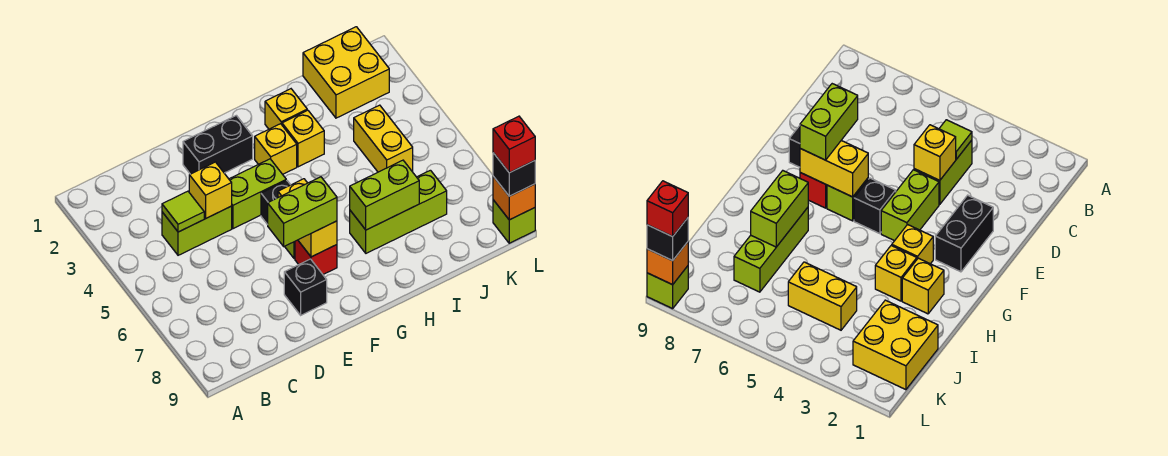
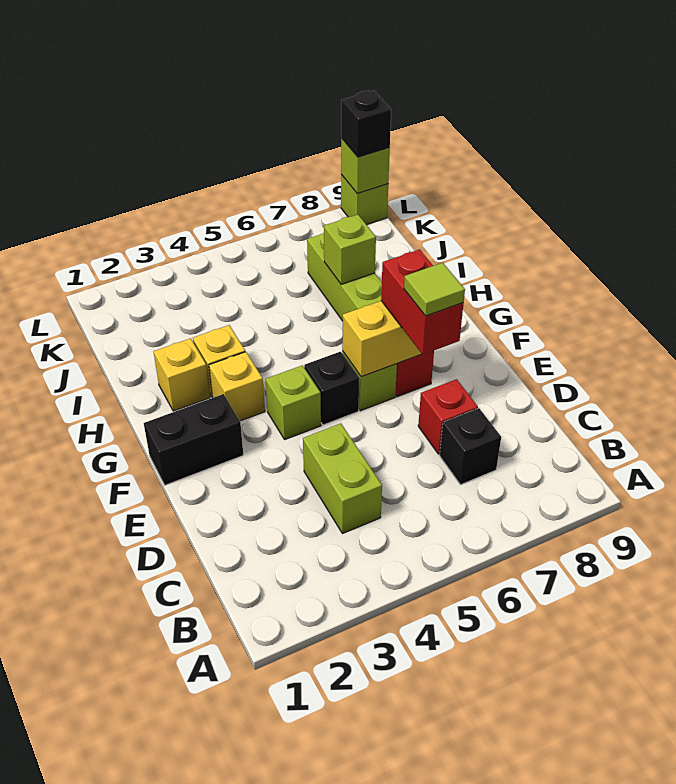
lime 1x1 tile [162,191,204,232] -> lime 1x1 tile moved to [404,263,465,316]
yellow 1x1 brick [189,162,232,219] -> none
black 1x2 brick [183,115,253,174] -> black 1x2 brick turned to [144,394,243,485]
lime 1x2 brick [229,159,286,229] -> lime 1x1 brick [265,365,321,439]
lime 1x2 brick [268,177,337,247] -> red 1x2 brick [381,249,464,354]
black 1x1 brick [284,259,327,315] -> black 1x1 brick moved to [439,408,501,485]
lime 1x2 brick [350,160,419,230] -> lime 1x1 brick [324,215,376,284]
yellow 2x2 brick [303,27,389,118] -> none
yellow 1x2 brick [354,105,413,172] -> none
orange 1x1 brick [493,176,535,220] -> lime 1x1 brick [341,138,390,193]
red 1x1 brick [493,116,535,173] -> red 1x1 brick moved to [418,379,478,454]

